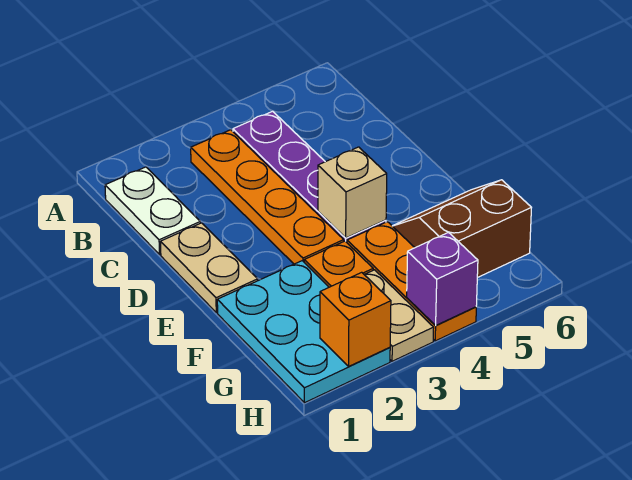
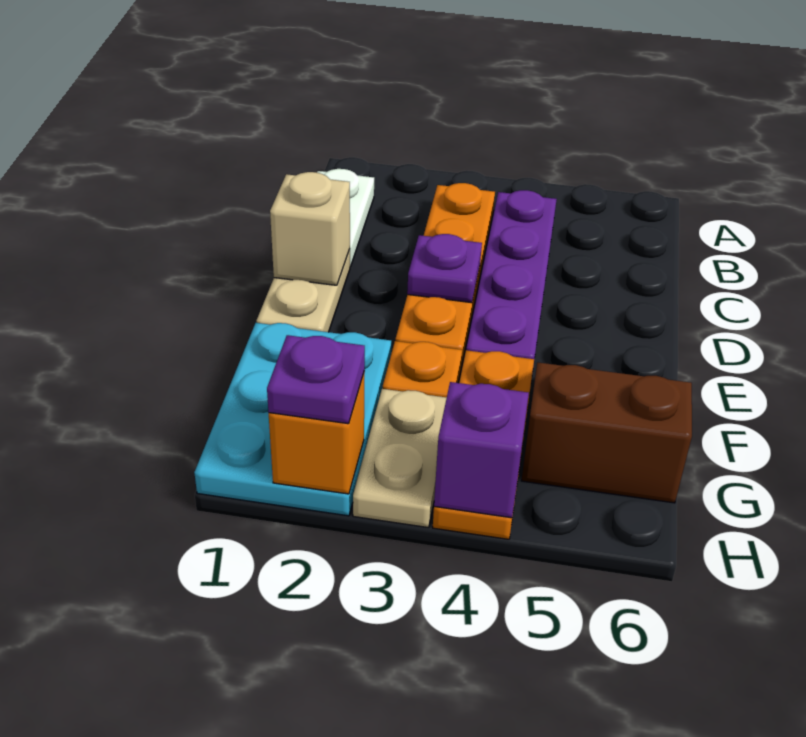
none -> purple 1x1 plate [407,234,482,303]
tan 1x1 brick [318,147,387,238] -> tan 1x1 brick moved to [270,172,350,285]
none -> purple 1x1 plate [267,335,365,424]

